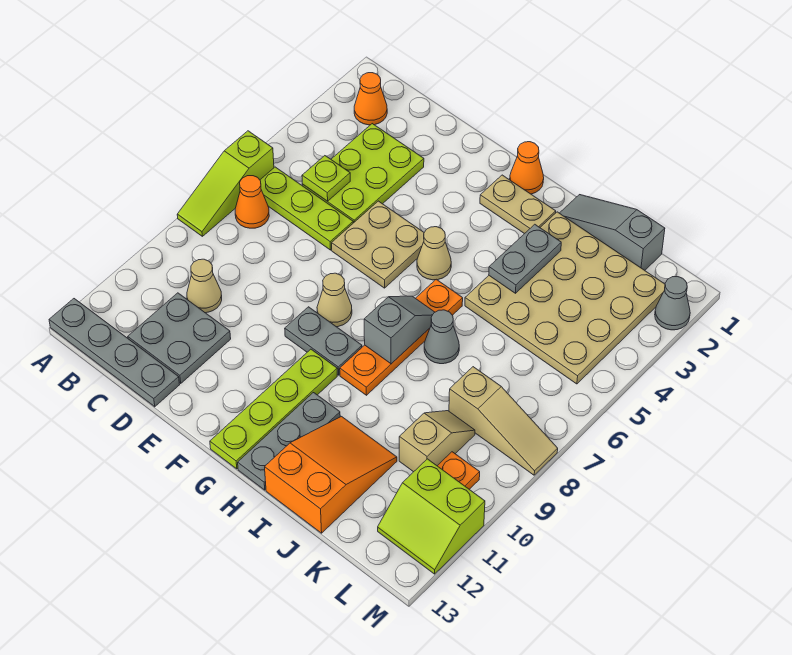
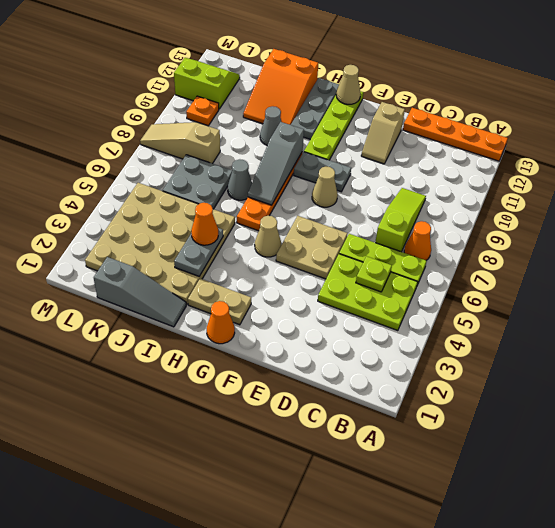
lime 1x3 slope [177,131,274,236] -> lime 1x3 slope moved to [375,188,426,252]
grey 1x4 plate [49,299,180,407] -> orange 1x4 plate [403,108,508,161]
orange 1x1 cone [354,73,387,125] -> orange 1x1 cone moved to [191,203,218,245]
lime 2x3 plate [302,124,424,223] -> lime 2x3 plate turned to [318,254,418,331]
tan 1x1 cone [187,259,222,313] -> tan 1x1 cone moved to [336,65,361,104]
grey 2x2 plate [128,293,231,383] -> grey 2x2 plate moved to [163,155,232,209]
grey 1x2 slope [364,296,435,364] -> grey 1x3 slope [248,122,304,205]
tan 1x2 slope [399,411,475,472] -> tan 1x2 slope moved to [361,102,405,164]
grey 1x1 cone [655,277,690,330] -> grey 1x1 cone moved to [260,106,282,145]

